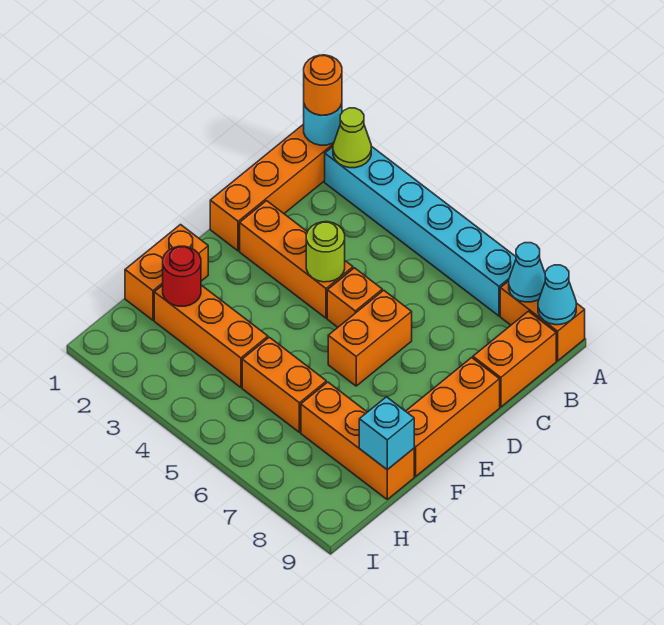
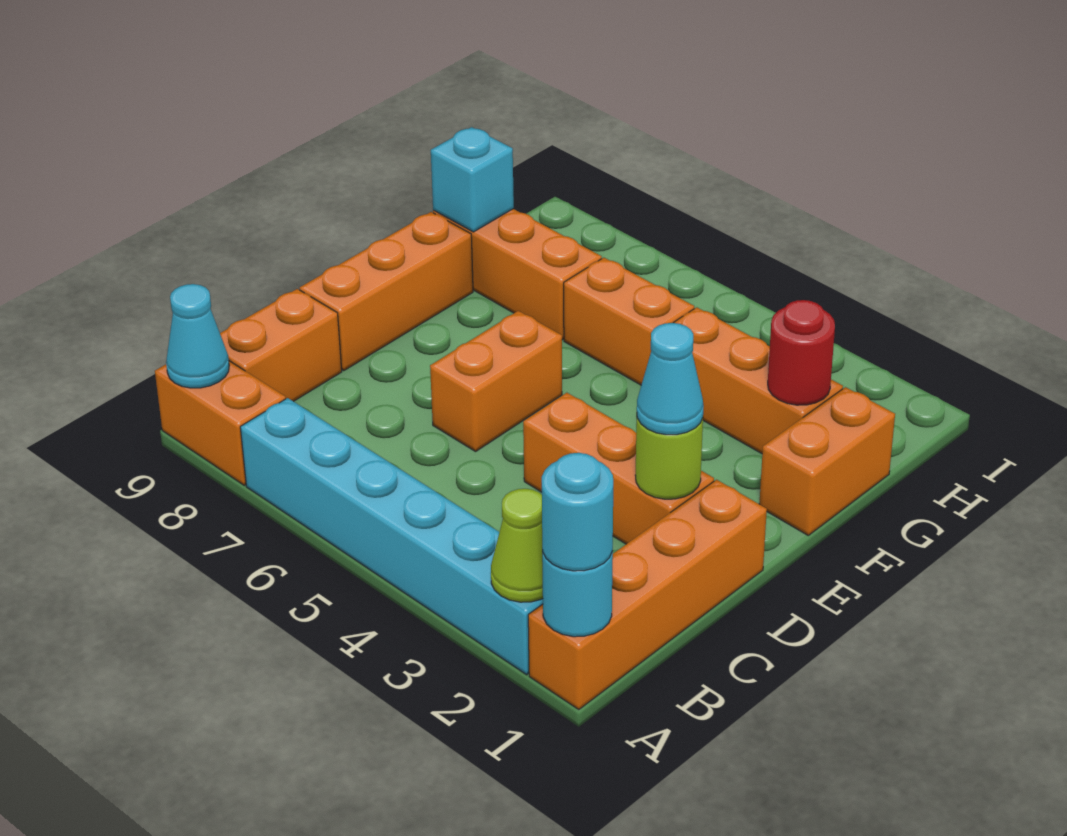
orange 1x1 round brick [304,55,342,115] -> cyan 1x1 round brick [542,453,613,571]
cyan 1x1 cone [509,243,545,302] -> cyan 1x1 cone moved to [637,323,704,435]
lime 1x1 round brick [306,222,345,282] -> lime 1x1 round brick moved to [635,418,703,499]
orange 1x1 brick [327,268,382,327] -> none

